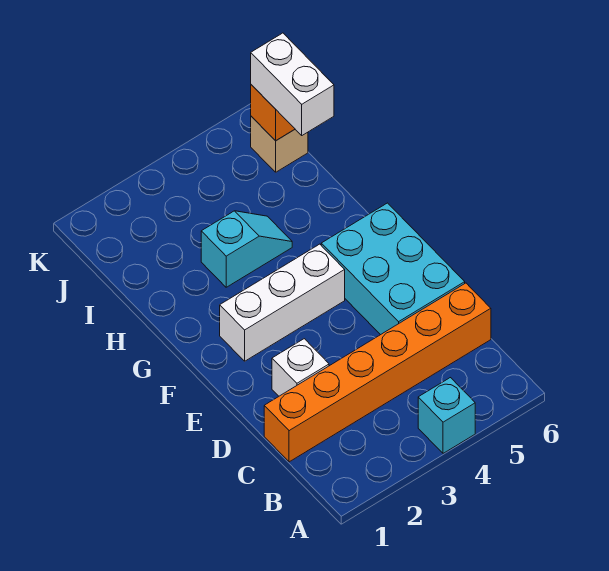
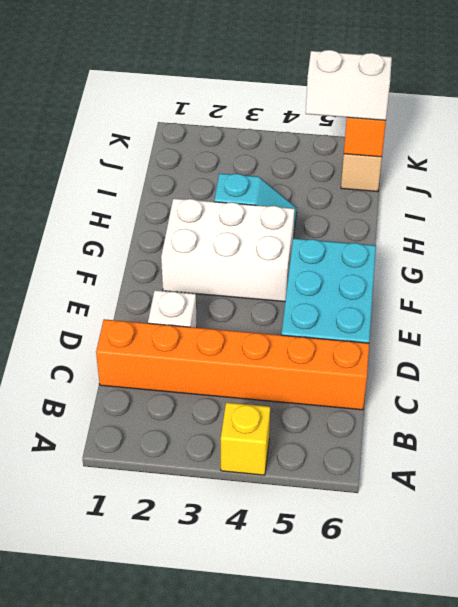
cyan 1x1 brick [418,378,475,453] -> yellow 1x1 brick [221,402,270,475]
white 1x3 brick [220,244,345,361] -> white 2x3 brick [161,198,295,302]
white 1x2 brick [251,33,334,135] -> white 1x2 brick turned to [306,50,392,120]

